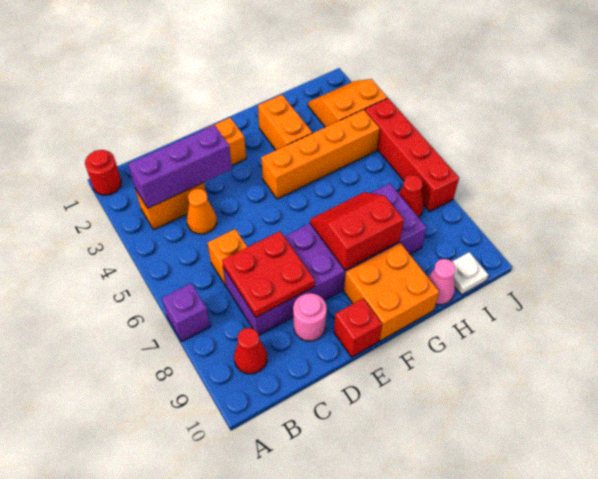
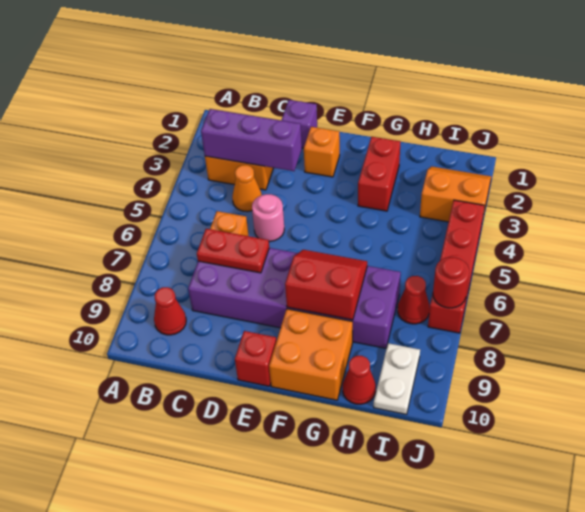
red 1x1 round brick [85,150,122,195] -> red 1x1 round brick moved to [433,257,469,308]
purple 1x1 brick [162,283,210,341] -> purple 1x1 brick moved to [281,100,317,148]
red 2x2 plate [222,231,315,317] -> red 1x2 plate [197,229,269,273]
pink 1x1 round brick [293,293,327,341] -> pink 1x1 round brick moved to [252,194,284,242]
orange 1x4 brick [261,110,380,199] -> none
orange 1x2 brick [258,95,312,150] -> red 1x2 brick [358,137,400,211]
pink 1x1 cone [428,259,455,305] -> red 1x1 cone [343,356,376,404]
white 1x1 plate [452,252,489,295] -> white 1x2 plate [374,343,420,414]

